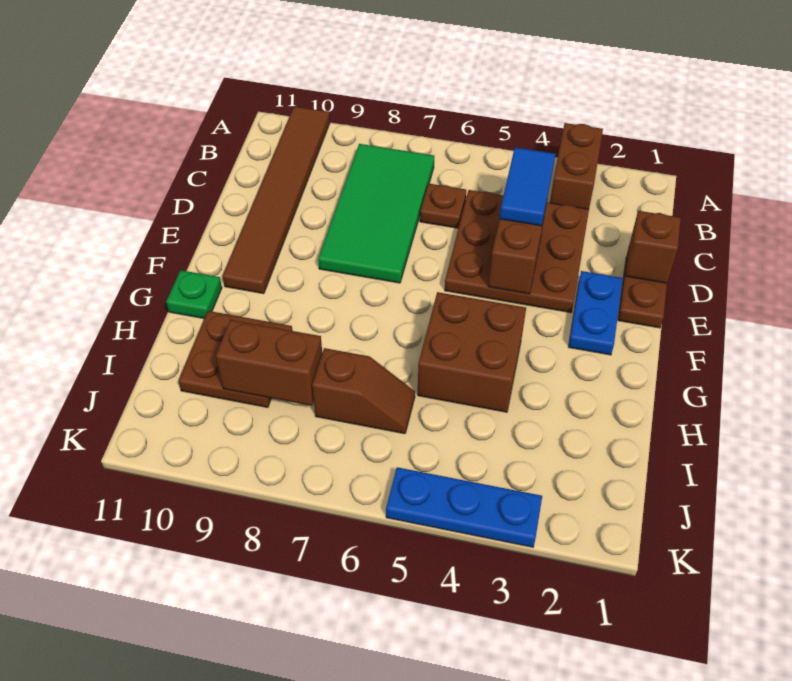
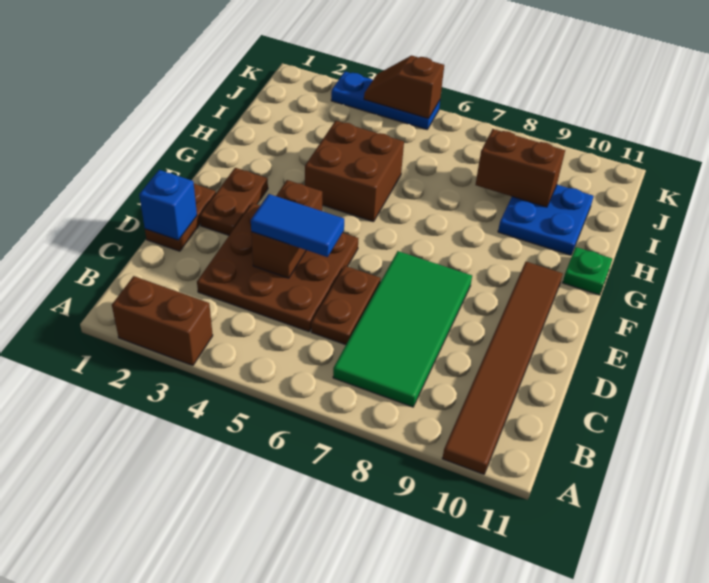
brown 1x2 brick [550,123,603,209] -> brown 1x2 brick turned to [112,276,213,365]
blue 1x2 tile [500,147,555,226] -> blue 1x2 tile turned to [251,194,344,257]
brown 1x1 plate [420,184,466,228] -> brown 1x2 plate [311,266,381,345]
brown 1x1 brick [625,211,681,283] -> blue 1x1 brick [139,170,197,240]
blue 1x2 plate [568,271,623,355] -> brown 1x2 plate [200,168,268,235]
brown 2x2 plate [179,311,292,407] -> blue 2x2 plate [498,185,594,255]
brown 1x2 slope [312,348,415,434] -> brown 1x2 slope moved to [364,56,444,118]

